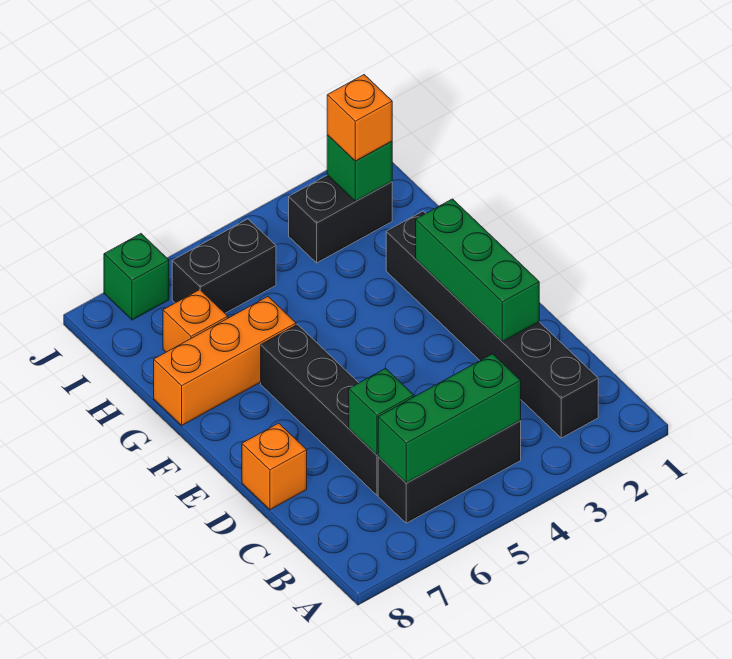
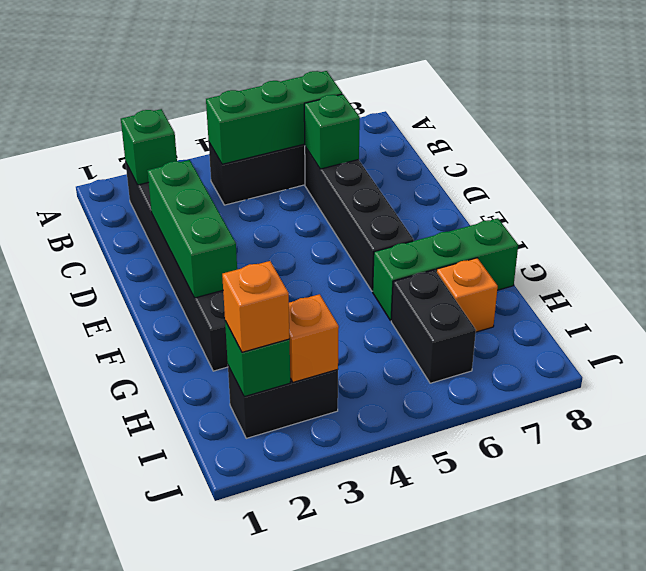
orange 1x1 brick [242,423,307,510] -> orange 1x1 brick moved to [289,294,339,382]
orange 1x3 brick [154,297,296,425] -> green 1x3 brick [373,218,518,321]
black 1x2 brick [172,219,276,313] -> black 1x2 brick turned to [391,270,476,383]
green 1x1 brick [104,234,169,320] -> green 1x1 brick moved to [121,109,177,185]

